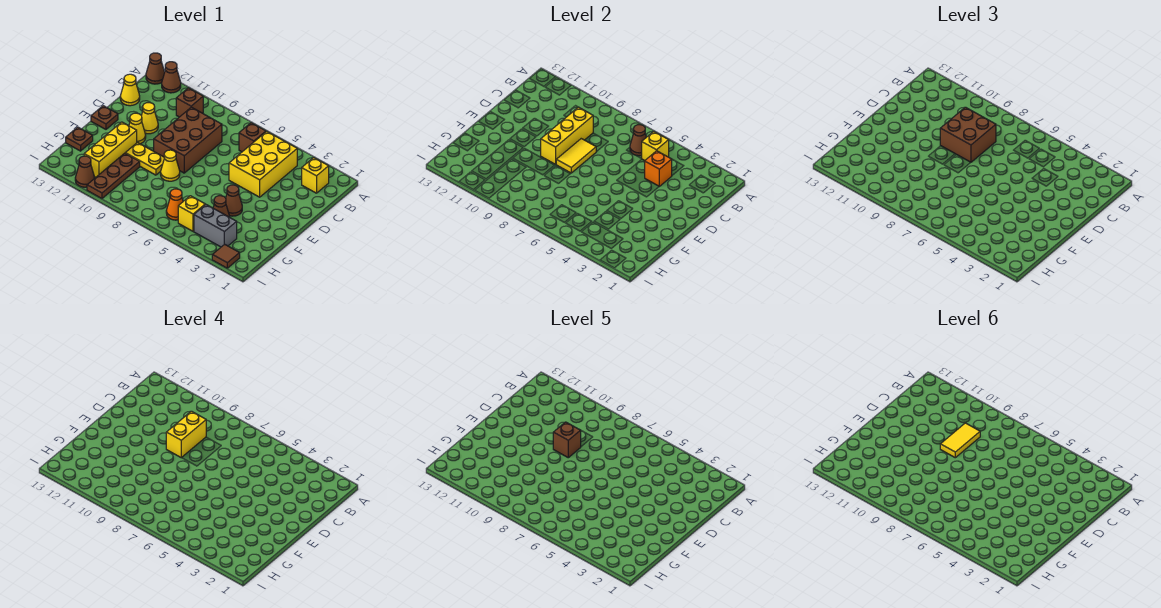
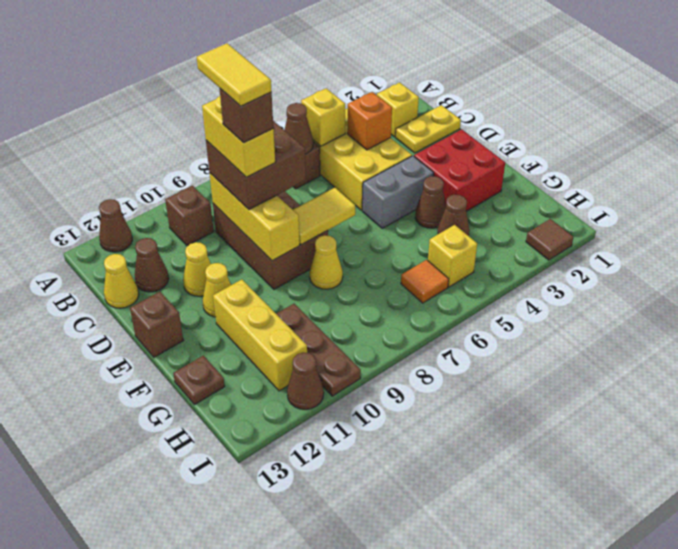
brown 1x1 cone [146,53,165,84] -> brown 1x1 cone moved to [135,238,169,292]
yellow 1x2 tile [556,139,596,173] -> yellow 1x2 tile turned to [293,188,355,245]
none -> red 2x2 brick [414,129,505,211]
brown 1x1 plate [91,106,118,129] -> brown 1x1 brick [130,292,183,357]
yellow 1x2 plate [125,143,164,175] -> yellow 1x2 plate moved to [396,105,461,153]
grey 1x2 brick [194,205,237,247] -> grey 1x2 brick moved to [362,156,434,228]
orange 1x1 cone [166,189,183,220] -> orange 1x1 tile [401,260,449,303]

